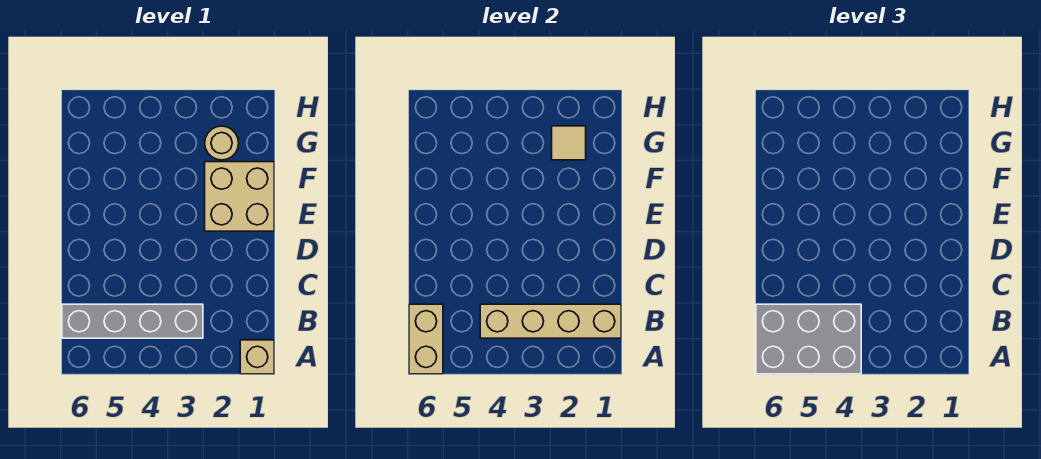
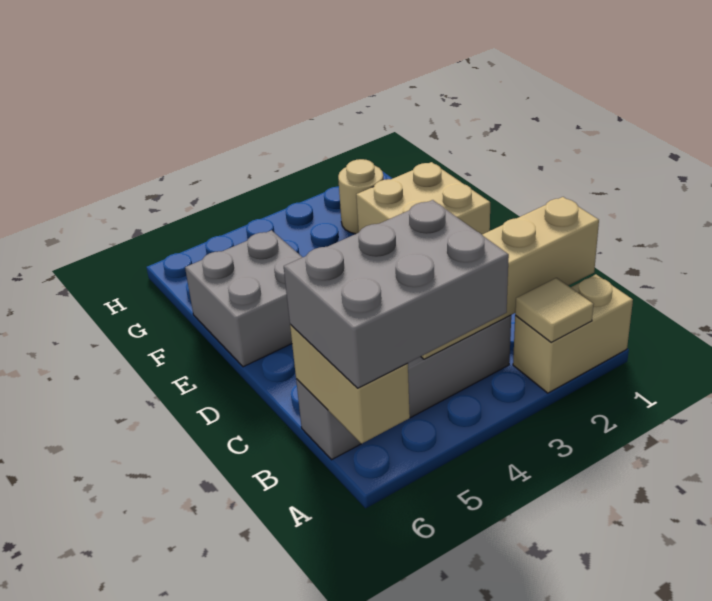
tan 1x1 brick [240,340,274,374] -> tan 1x2 brick [513,274,633,393]
none -> grey 2x2 brick [185,230,302,367]
tan 1x1 tile [552,126,586,160] -> tan 1x1 tile moved to [515,278,594,342]

